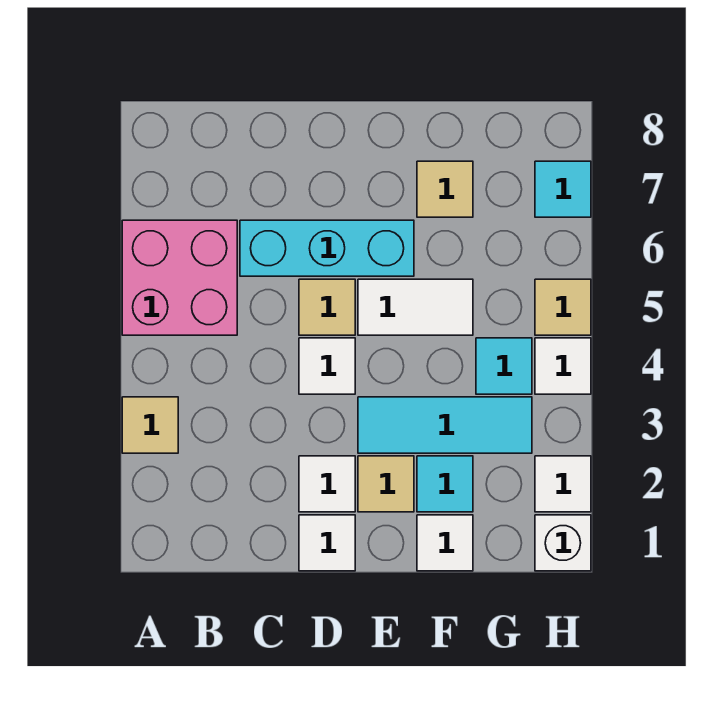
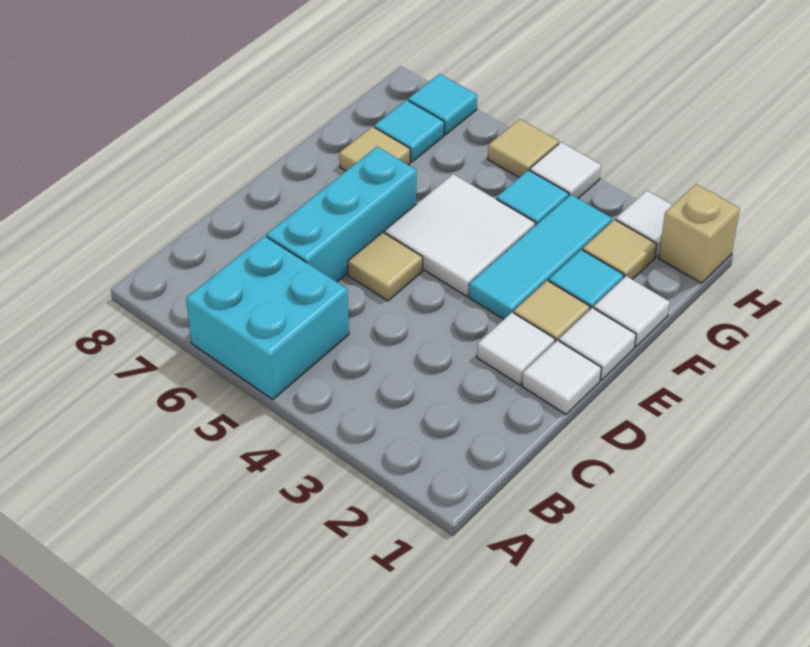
tan 1x1 tile [122,397,178,453] -> tan 1x1 tile moved to [583,220,657,280]
pink 2x2 brick [122,220,237,335] -> cyan 2x2 brick [186,236,349,400]
white 1x1 tile [299,338,355,394] -> white 1x1 tile moved to [559,308,636,380]
white 1x2 tile [358,279,473,335] -> white 2x2 tile [384,174,535,296]
none -> cyan 1x1 tile [374,100,444,162]
white 1x1 brick [535,515,591,571] -> tan 1x1 brick [659,184,740,283]

